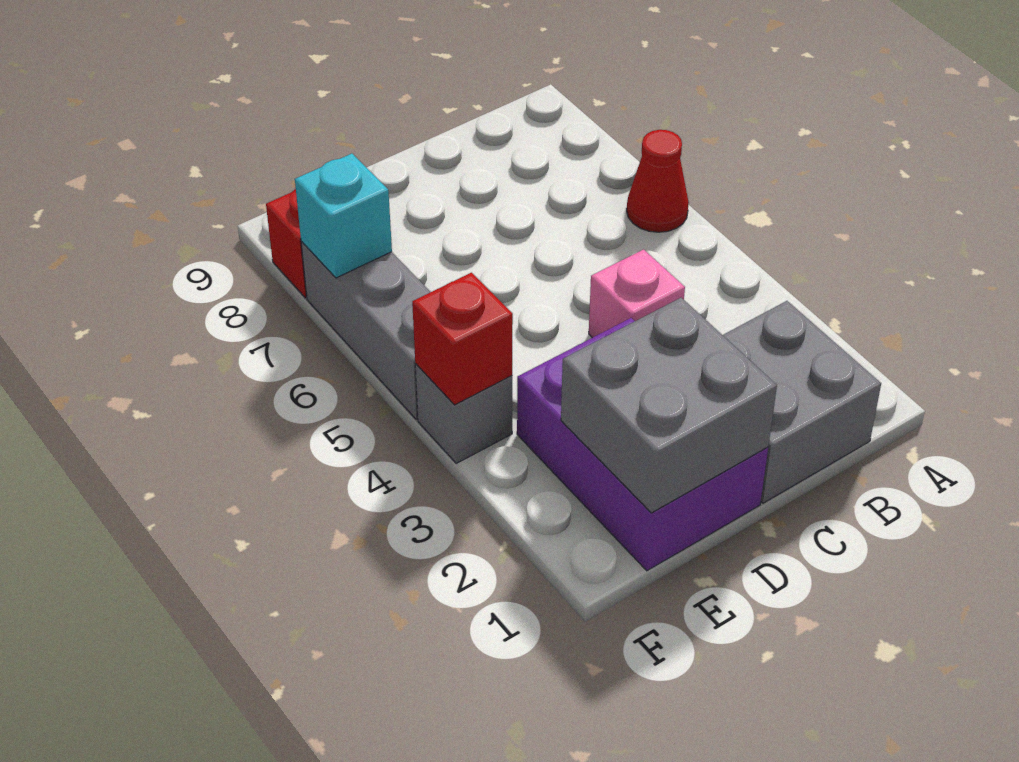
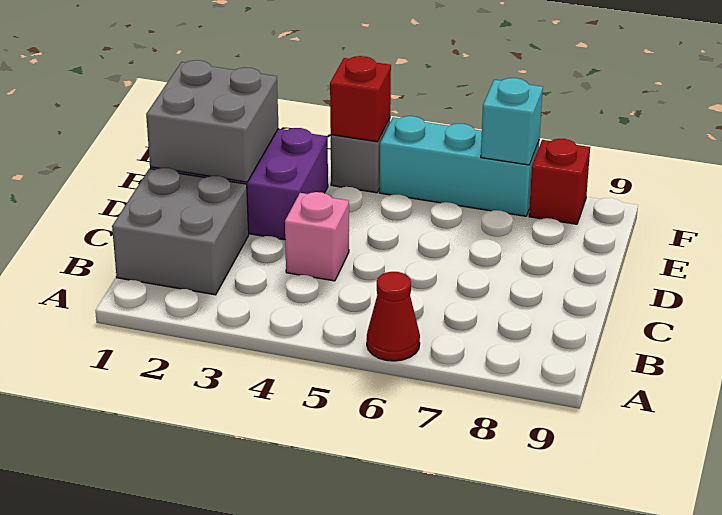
grey 1x3 brick [301,241,430,420] -> cyan 1x3 brick [380,116,539,216]

